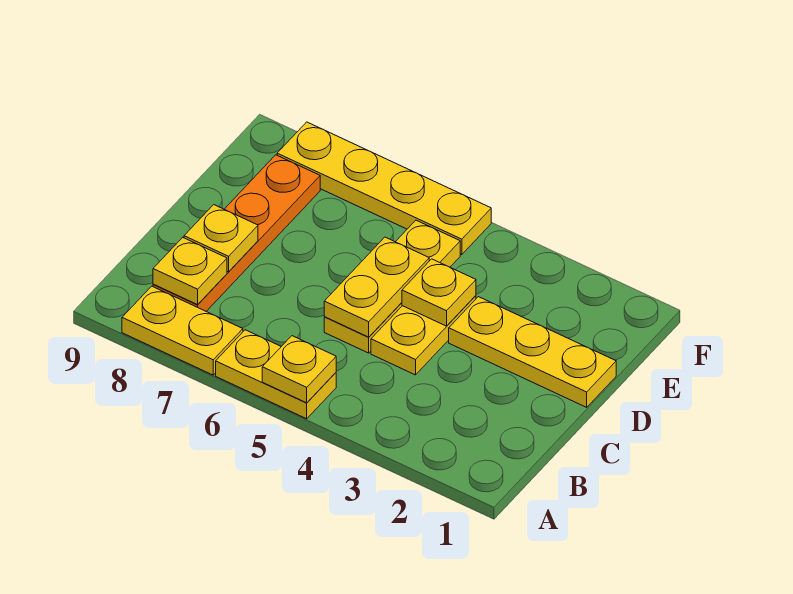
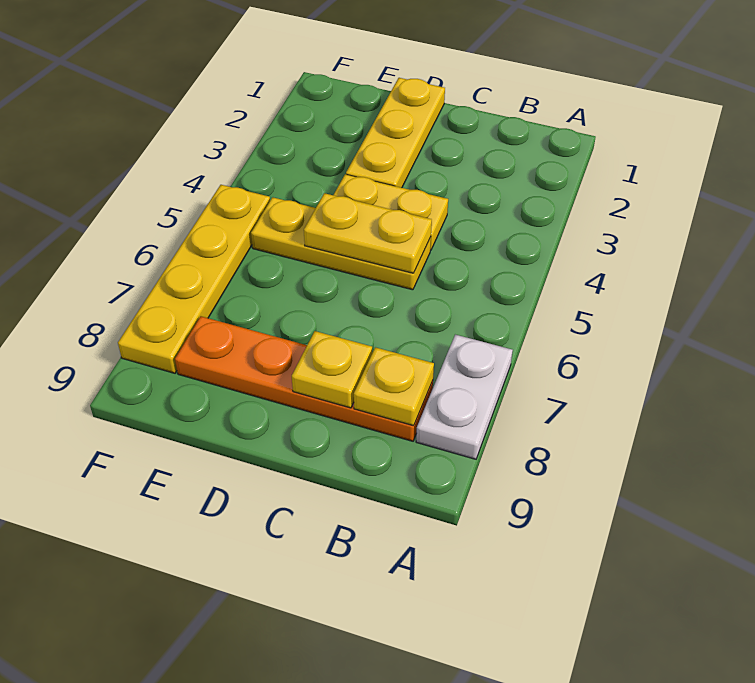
yellow 1x2 plate [216,330,336,419] -> none
yellow 1x1 plate [262,336,336,403] -> none
yellow 1x2 plate [122,286,243,375] -> white 1x2 plate [416,335,513,459]
yellow 1x1 plate [402,259,476,326] -> none

